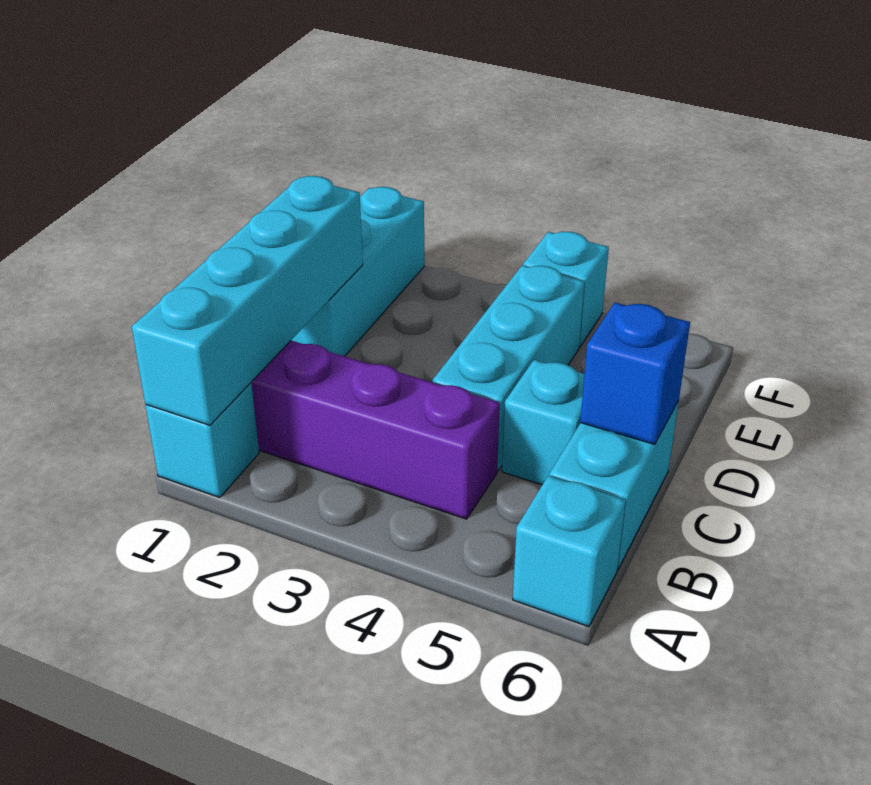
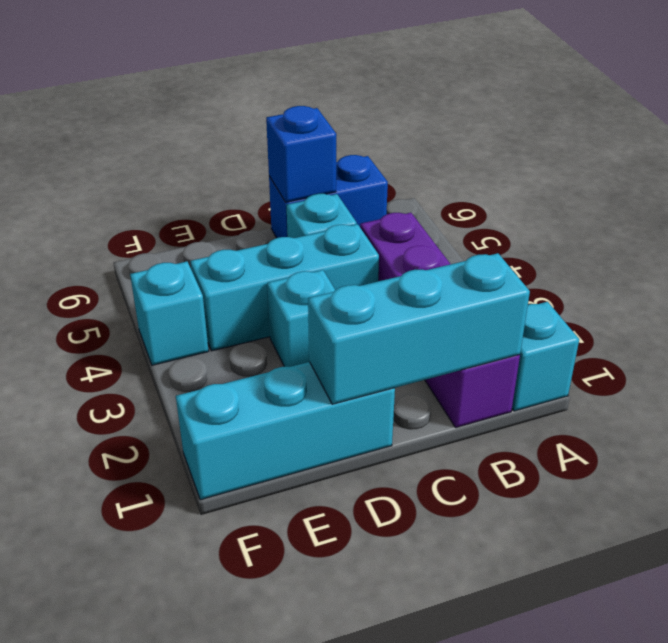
cyan 1x4 brick [132,176,363,425] -> cyan 1x3 brick [308,253,530,404]
cyan 1x1 brick [513,476,626,627] -> cyan 1x1 brick moved to [267,270,335,367]
cyan 1x2 brick [550,401,679,569] -> blue 1x2 brick [269,155,388,238]

